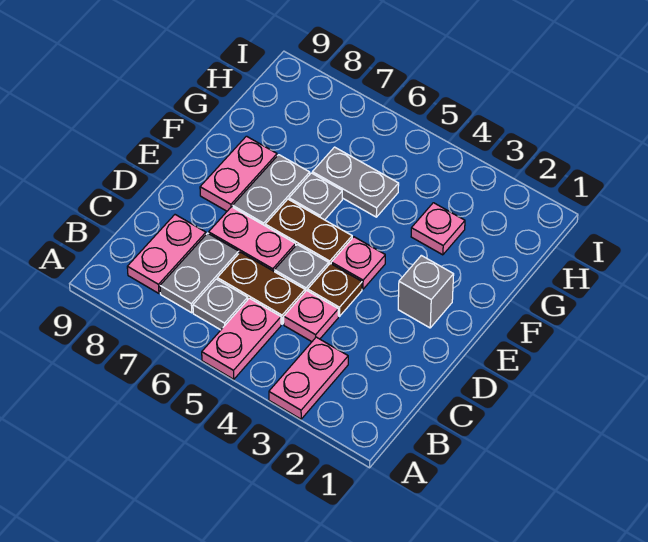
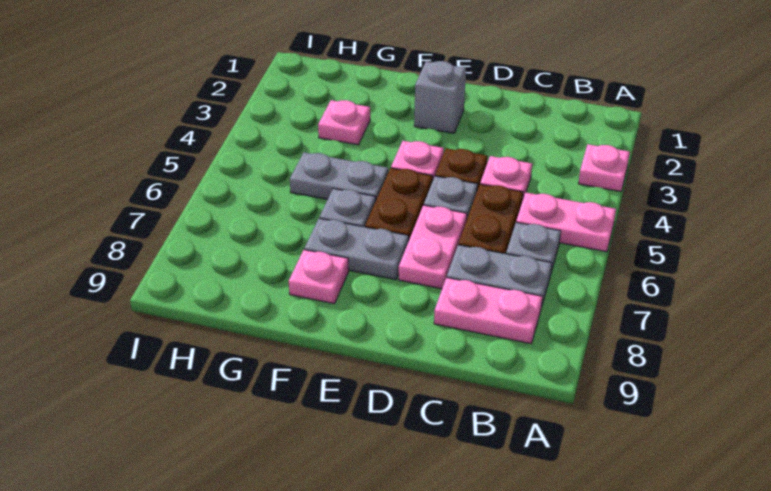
pink 1x2 plate [269,337,348,419] -> pink 1x1 plate [578,144,630,192]
pink 1x2 plate [200,136,277,211] -> pink 1x1 plate [289,250,349,304]
grey 1x2 plate [312,147,399,217] -> grey 1x2 plate turned to [290,152,388,199]

